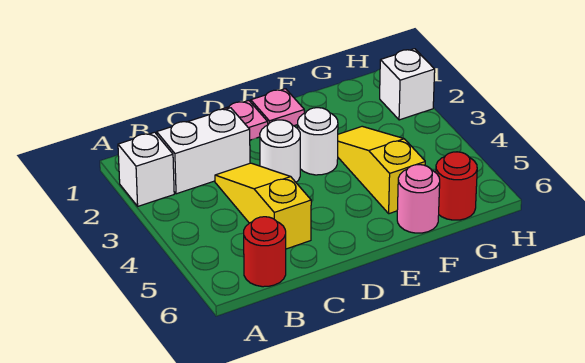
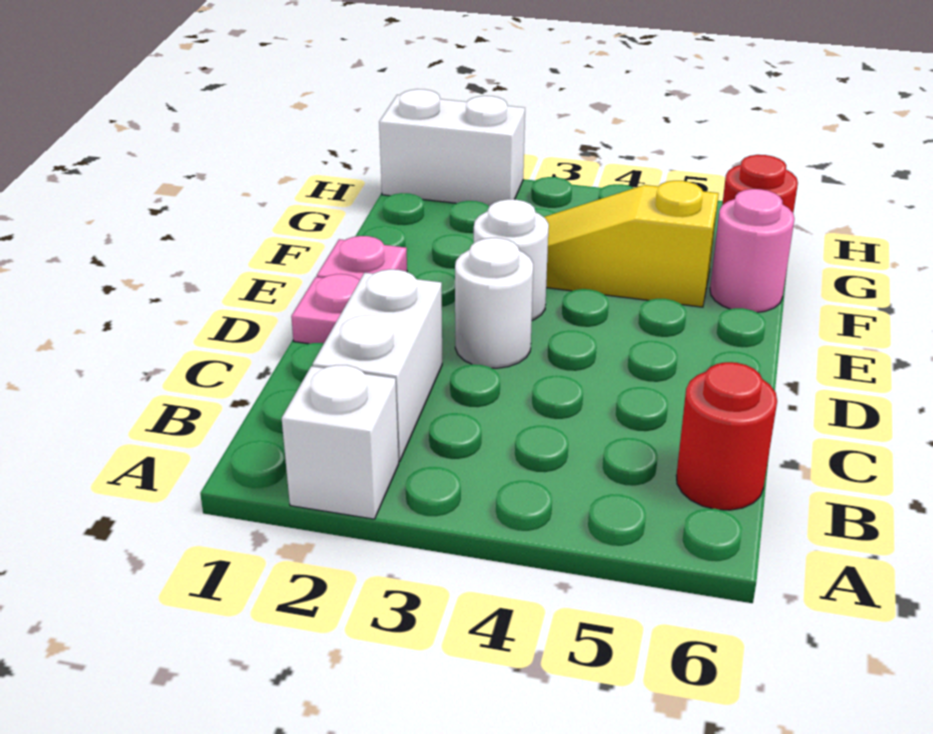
yellow 1x3 slope [215,163,311,249] -> none
white 1x1 brick [380,49,435,120] -> white 1x2 brick [379,89,525,206]

